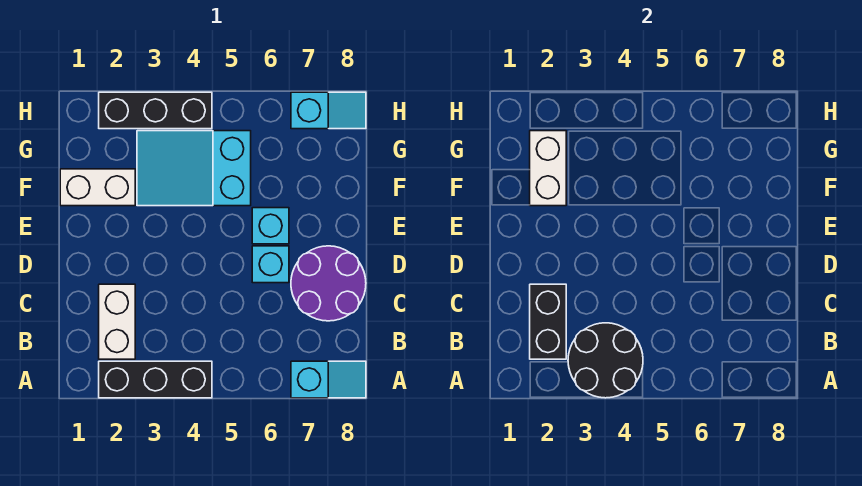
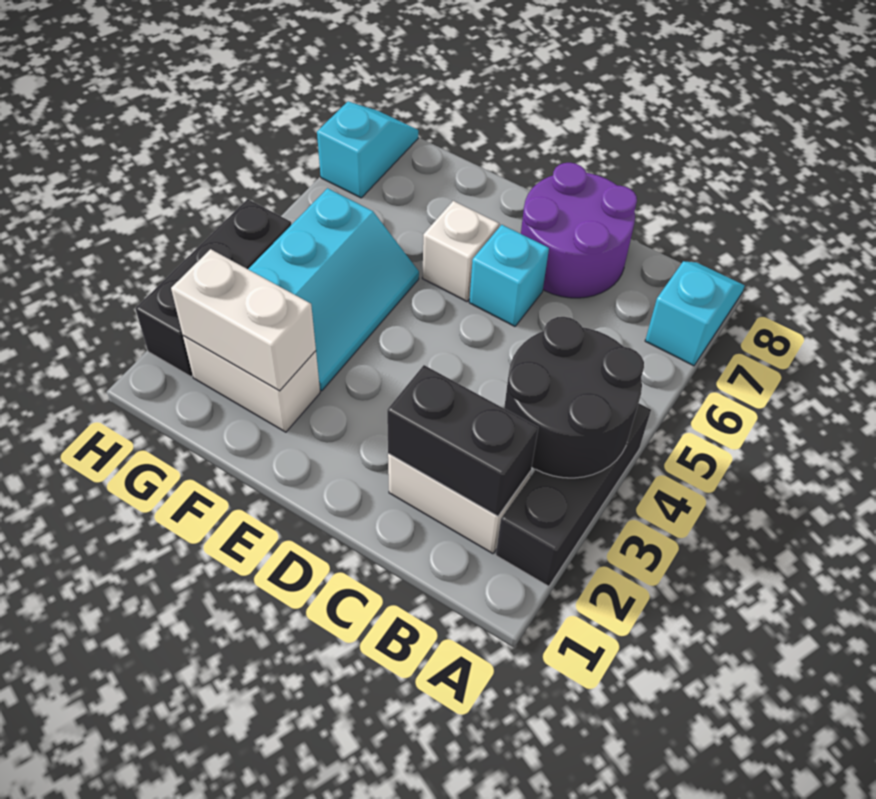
cyan 1x1 brick [252,208,289,244] -> white 1x1 brick [422,201,499,302]
white 1x2 brick [60,169,135,206] -> white 1x2 brick turned to [183,336,320,432]
cyan 2x3 slope [137,131,251,206] -> cyan 2x3 slope turned to [248,188,419,391]

